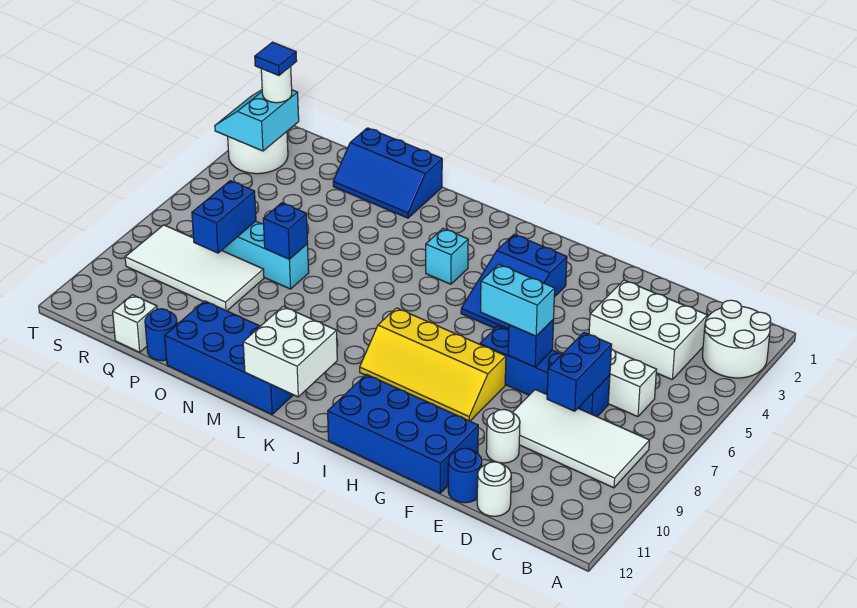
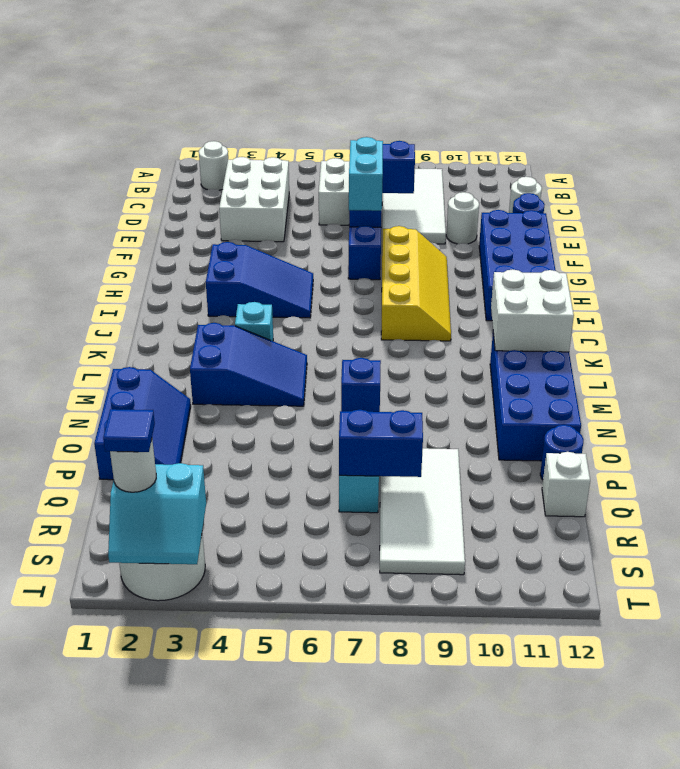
white 2x2 round brick [703,300,771,378] -> white 1x1 round brick [199,141,228,190]
none -> blue 2x3 slope [190,323,307,406]

